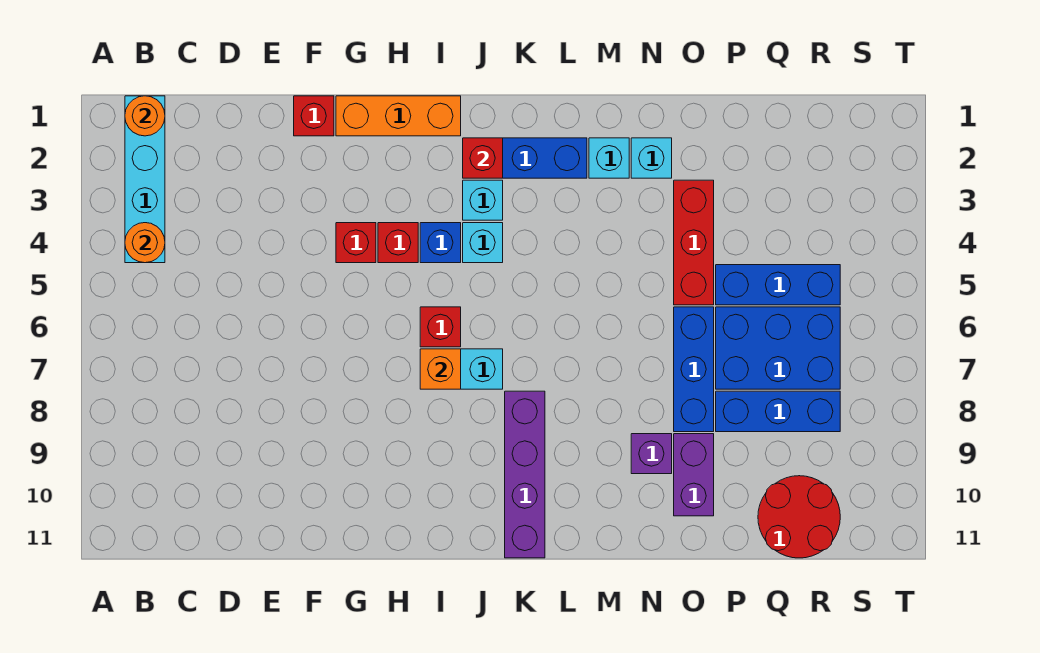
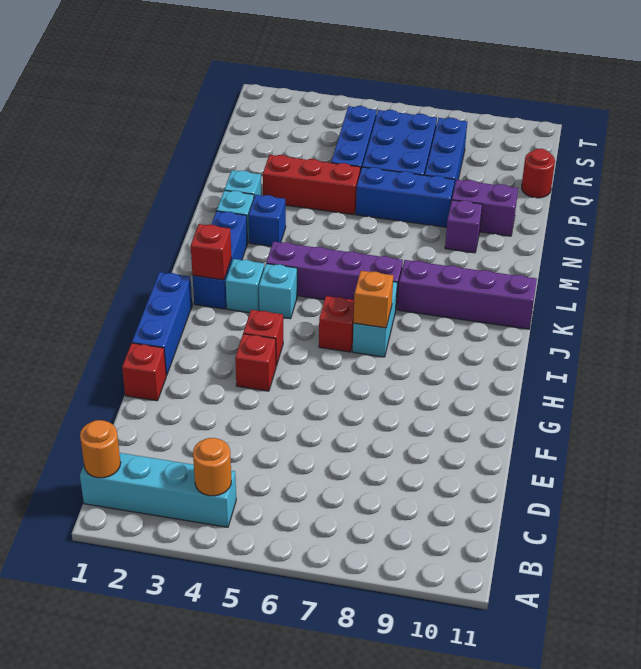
orange 1x3 brick [336,96,461,136] -> blue 1x3 brick [132,272,192,375]
blue 1x1 brick [420,223,461,263] -> blue 1x1 brick moved to [249,195,286,246]
none -> purple 1x4 brick [266,241,403,308]
red 2x2 round brick [758,476,840,558] -> red 1x1 round brick [522,149,555,198]

